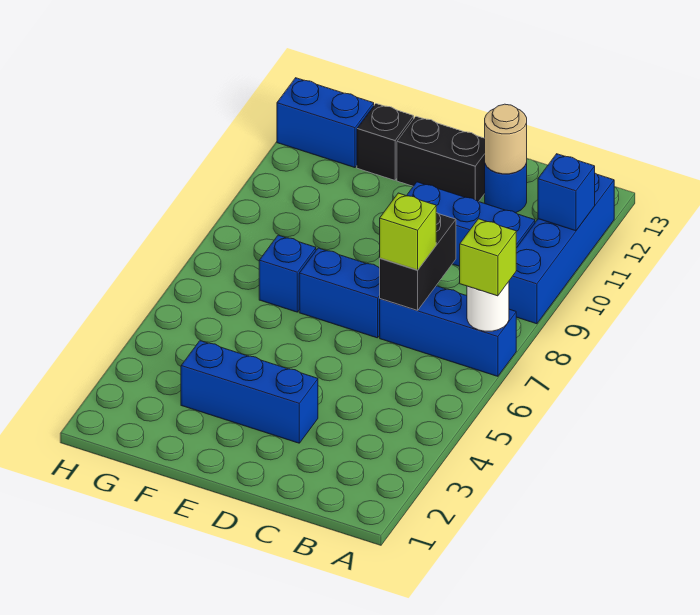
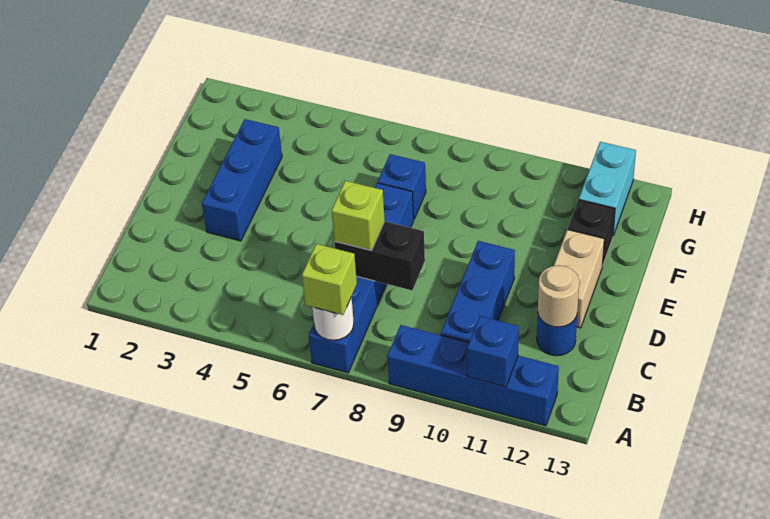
black 1x2 brick [397,116,485,202] -> tan 1x2 brick [554,230,604,328]
blue 1x2 brick [277,78,374,168] -> cyan 1x2 brick [579,142,636,236]

